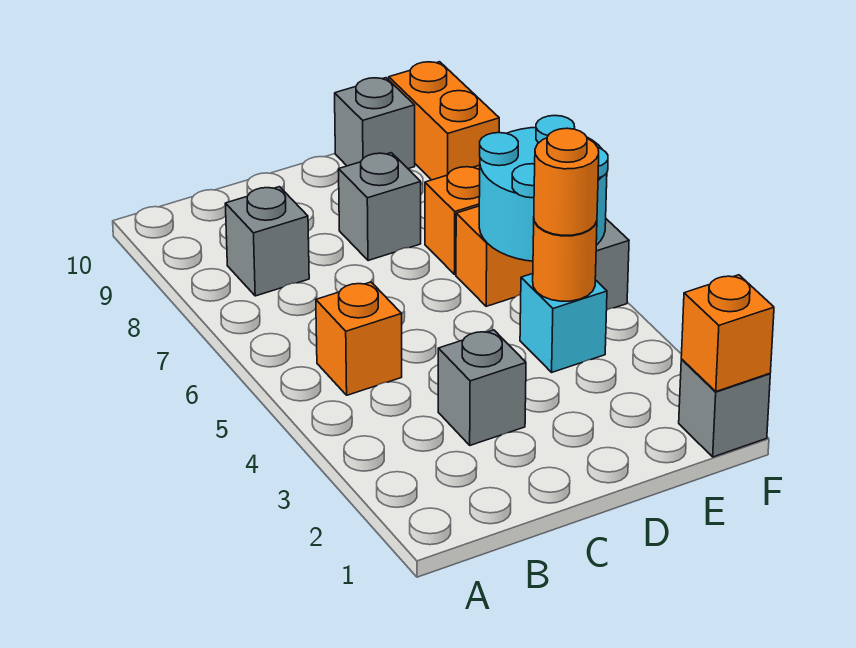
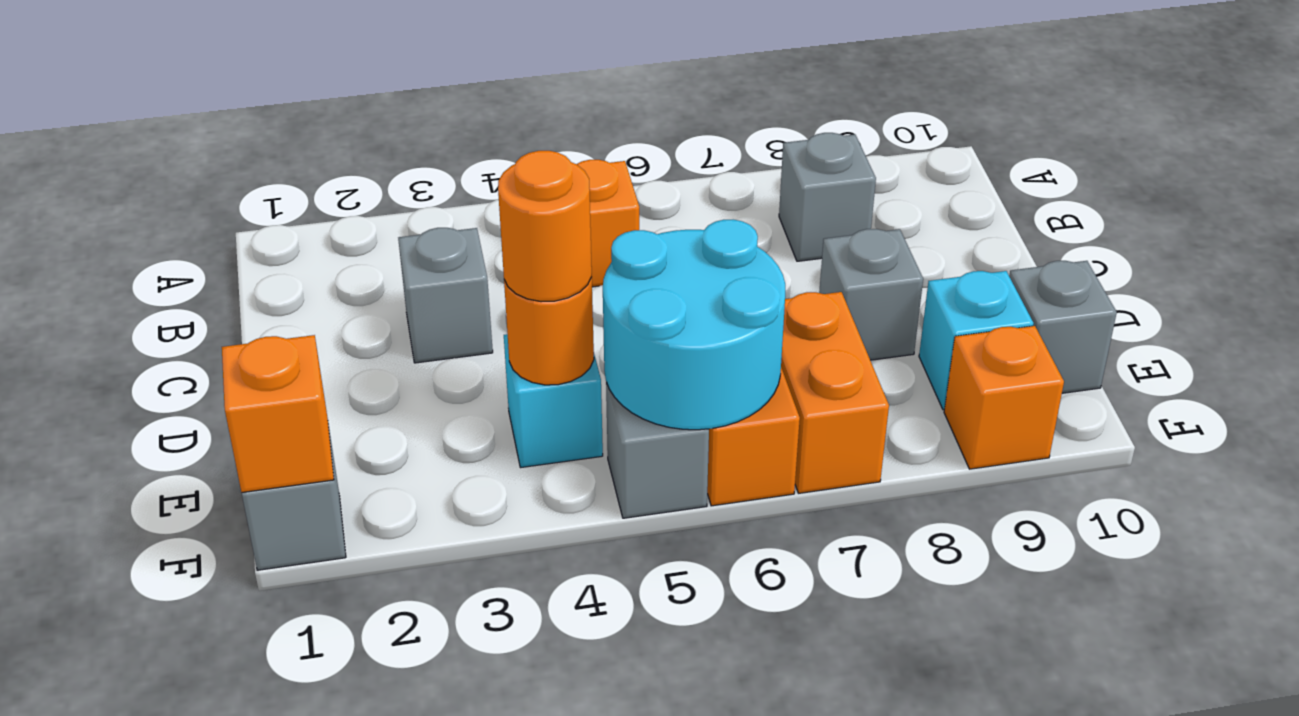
none -> cyan 1x1 brick [919,271,1034,410]
orange 1x2 brick [389,62,499,180] -> orange 1x1 brick [944,326,1064,469]

